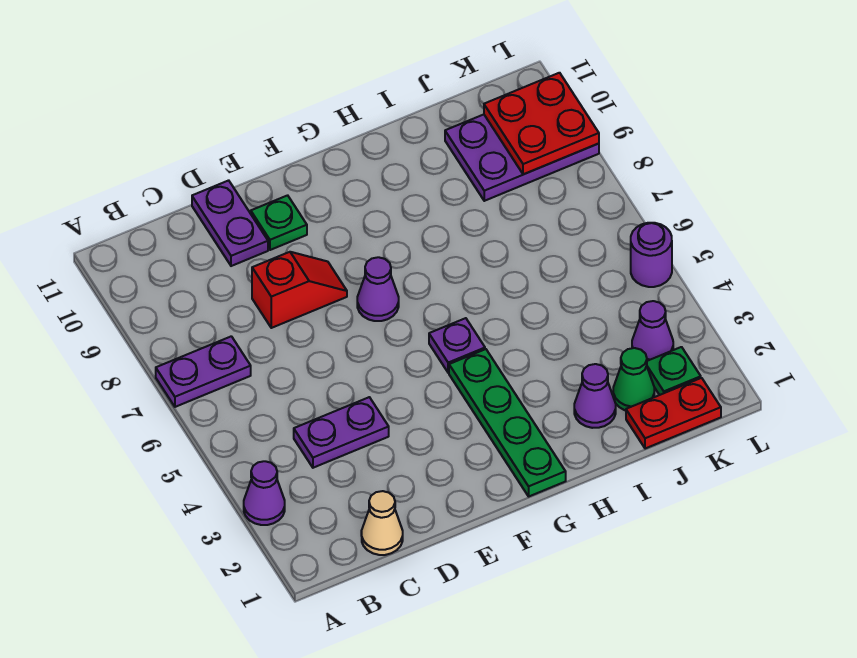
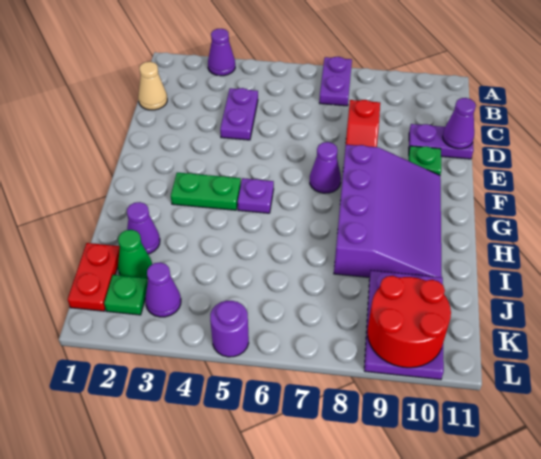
none -> purple 1x1 cone [443,98,476,149]
none -> purple 3x4 slope [334,145,442,277]
green 1x4 plate [449,349,566,496] -> green 1x2 plate [171,173,241,210]
red 2x2 plate [484,73,599,174] -> red 2x2 round brick [367,276,451,368]

